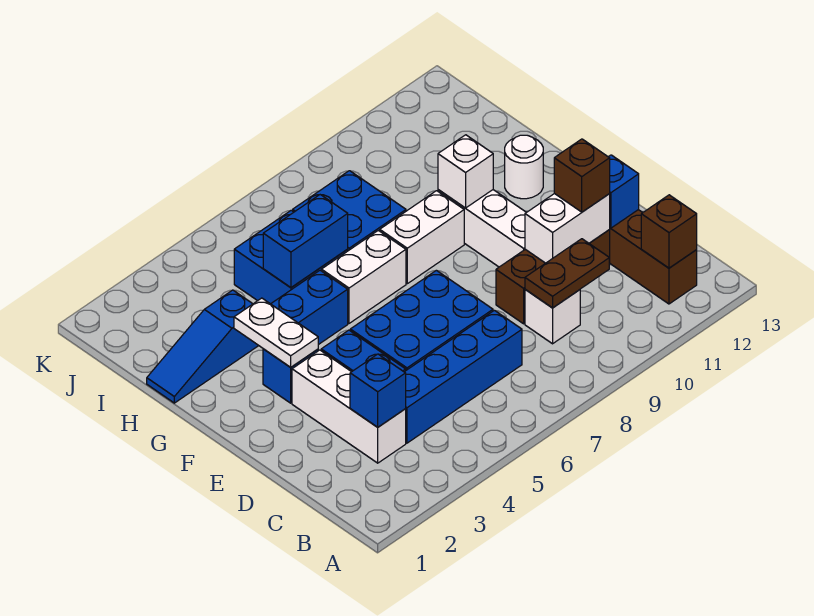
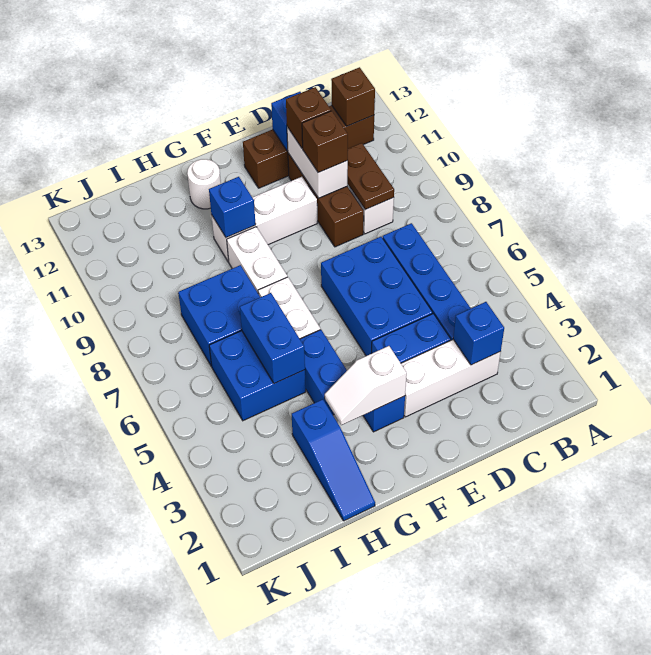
none -> brown 1x1 brick [302,111,348,173]
white 1x2 plate [234,298,318,367] -> white 1x2 slope [325,346,407,425]
white 1x1 brick [438,135,493,208] -> blue 1x1 brick [209,177,256,238]

